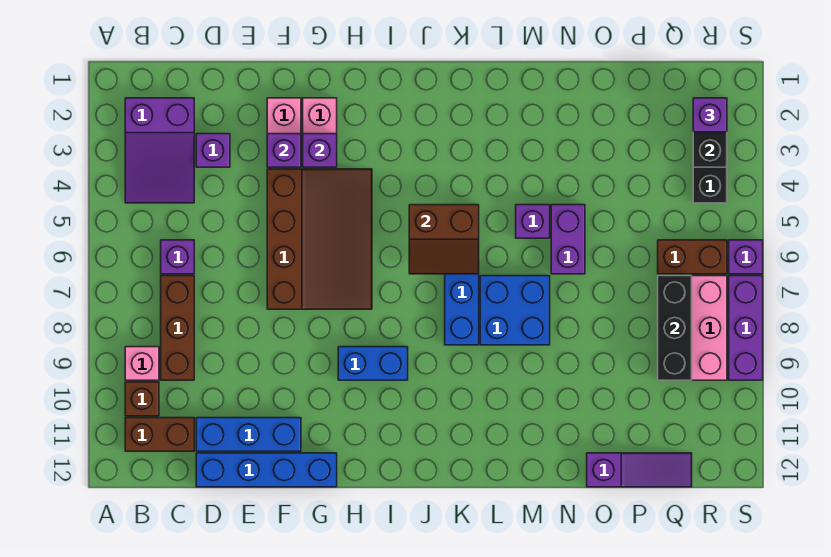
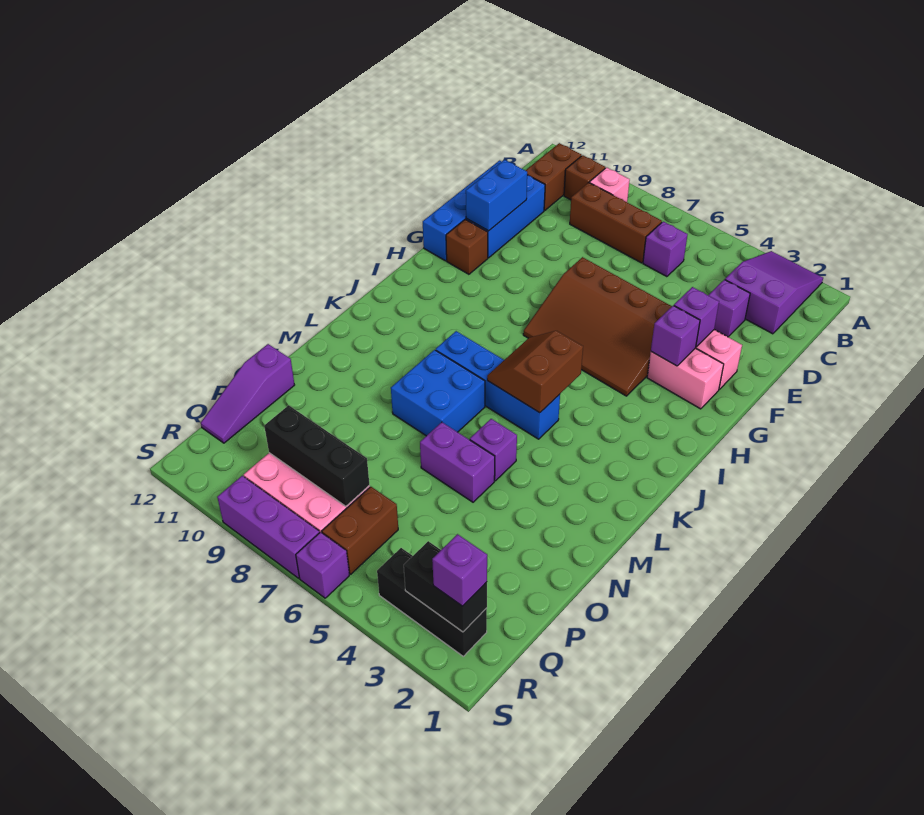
purple 2x3 slope [125,98,194,203] -> purple 2x3 slope turned to [725,251,823,334]
none -> brown 1x1 brick [446,220,488,274]
blue 1x2 brick [338,347,408,380] -> blue 1x2 brick moved to [466,160,527,231]

